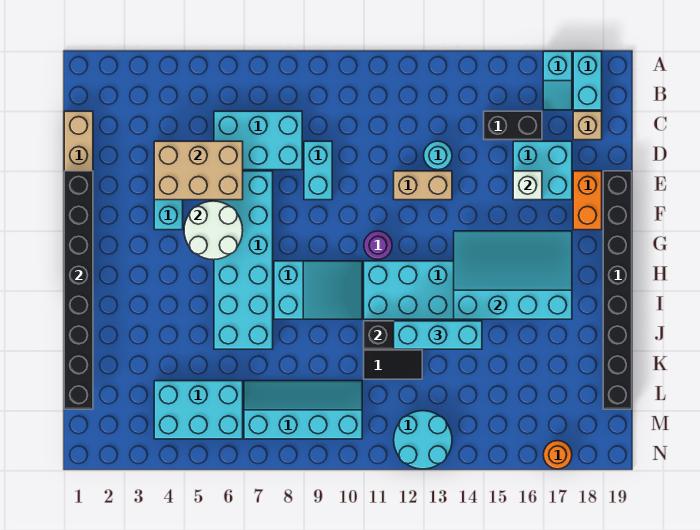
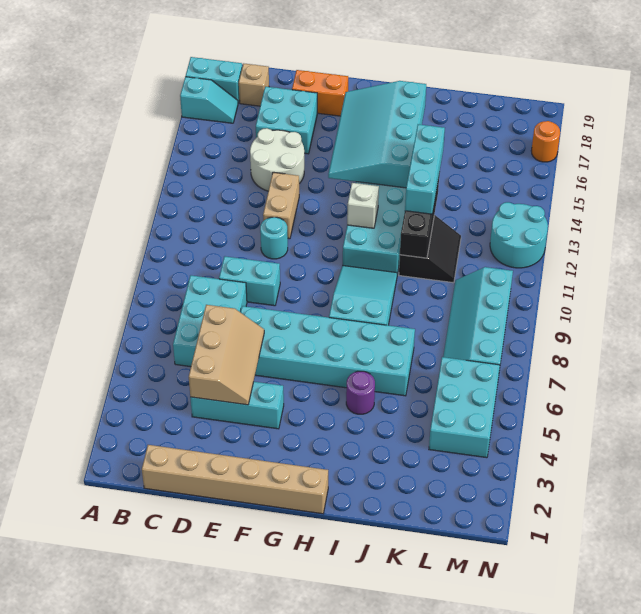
black 1x2 brick [484,111,542,140] -> none
tan 2x3 brick [154,141,243,200] -> tan 2x3 slope [189,305,264,405]
cyan 1x1 round brick [424,141,452,170] -> cyan 1x1 round brick moved to [260,217,288,259]
black 1x8 brick [64,171,93,409] -> none
white 1x1 brick [513,171,542,200] -> white 1x1 brick moved to [347,183,379,228]
black 1x8 brick [603,171,632,409] -> none
white 2x2 round brick [184,201,243,260] -> white 2x2 round brick moved to [250,128,304,191]
purple 1x1 round brick [364,231,392,259] -> purple 1x1 round brick moved to [346,371,375,414]

